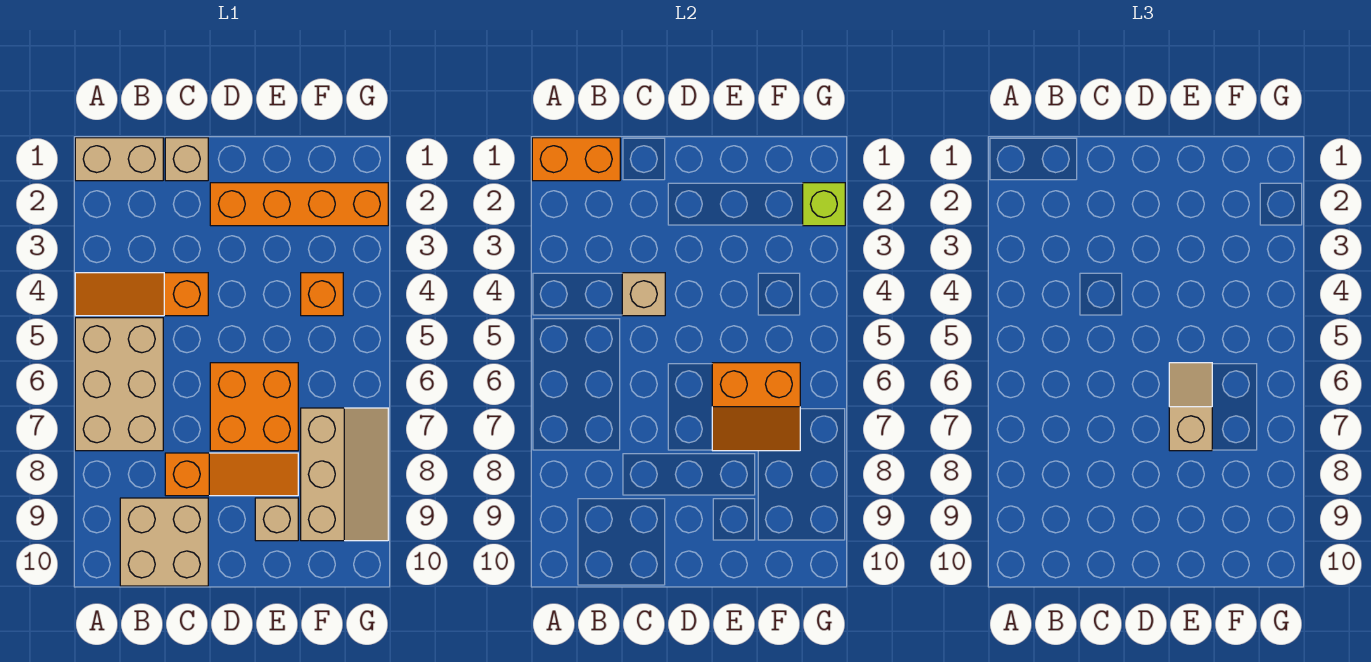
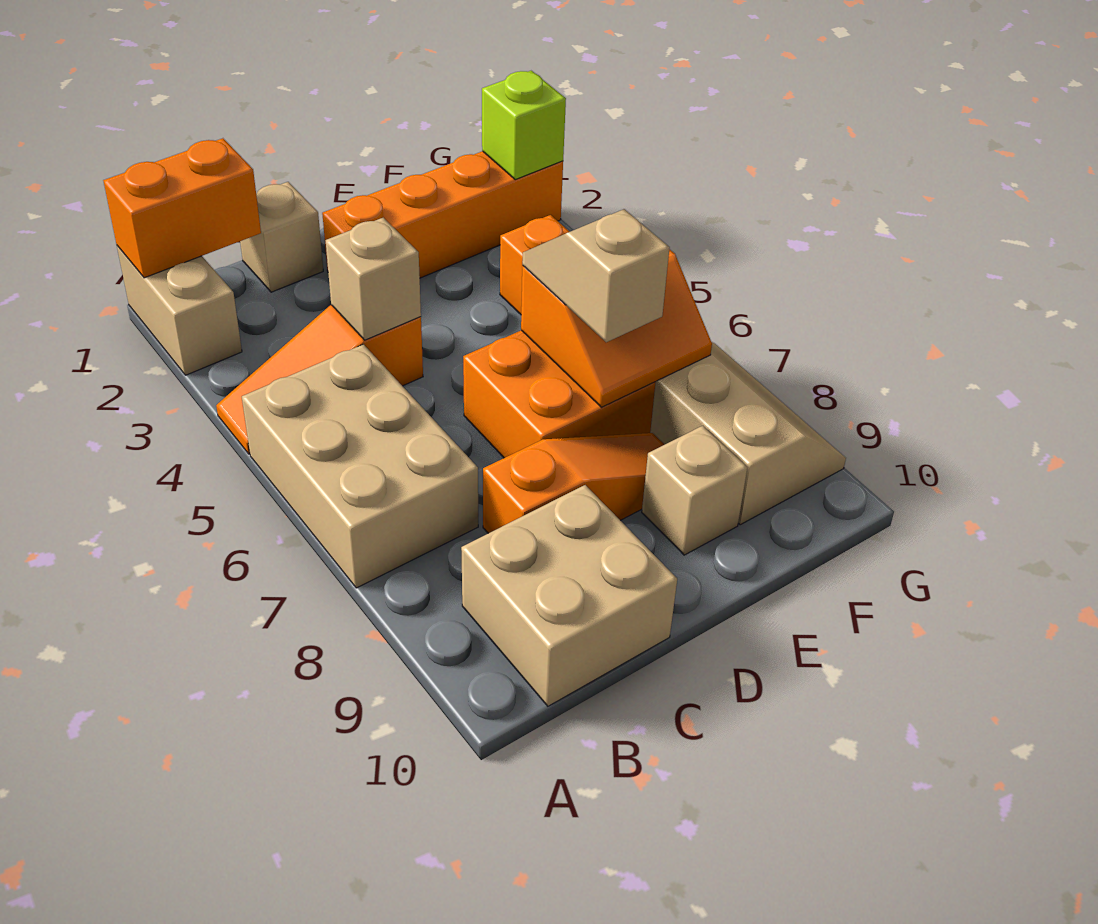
tan 1x2 brick [75,138,163,181] -> tan 1x2 brick turned to [117,246,242,375]

